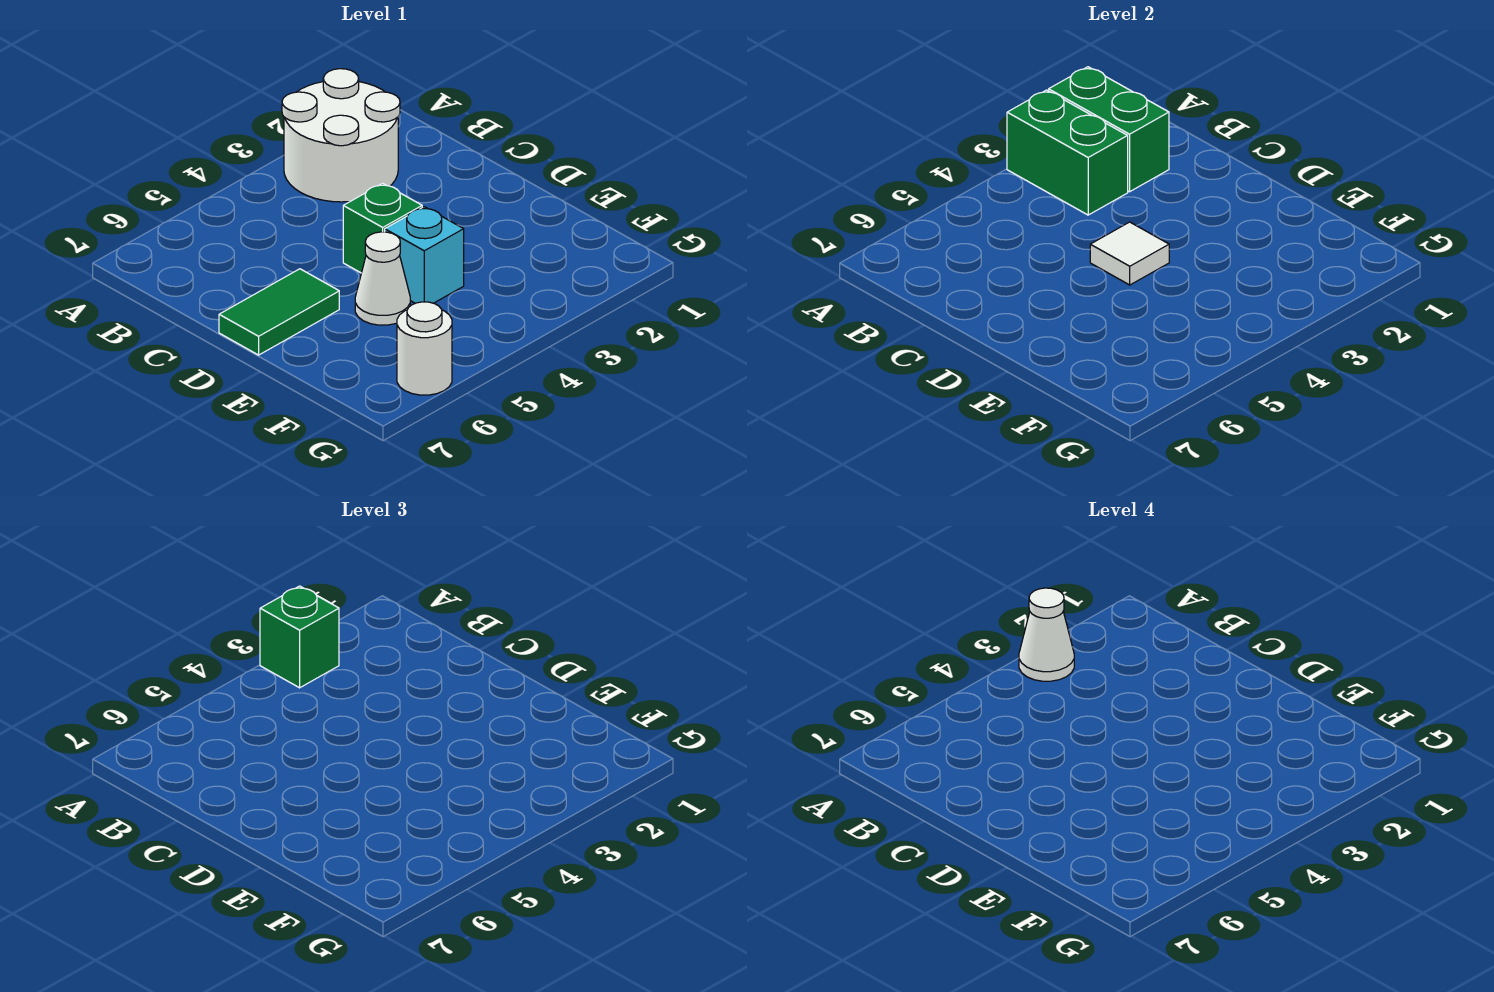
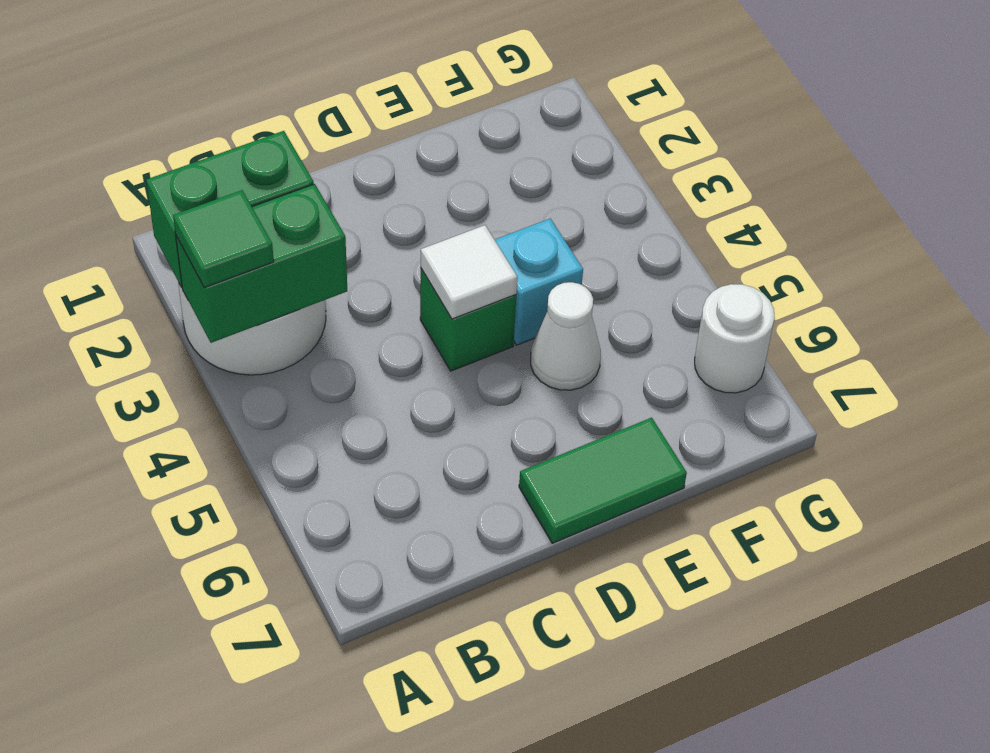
green 1x1 brick [260,586,339,688] -> green 1x1 tile [173,190,274,288]
white 1x1 cone [1019,588,1074,681] -> none
green 1x2 tile [219,269,339,355] -> green 1x2 tile turned to [519,418,687,543]

